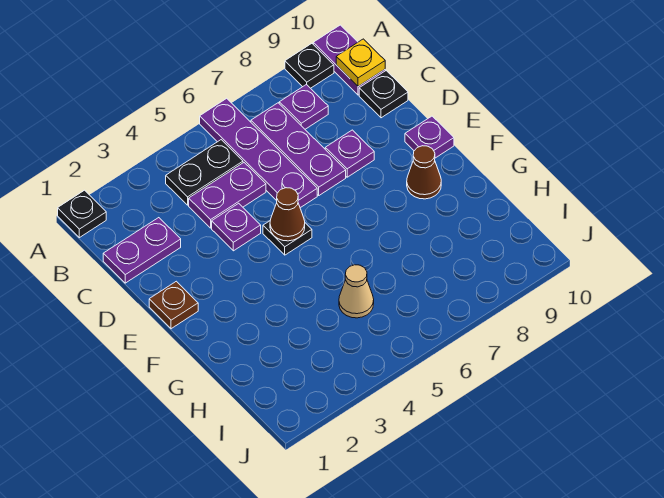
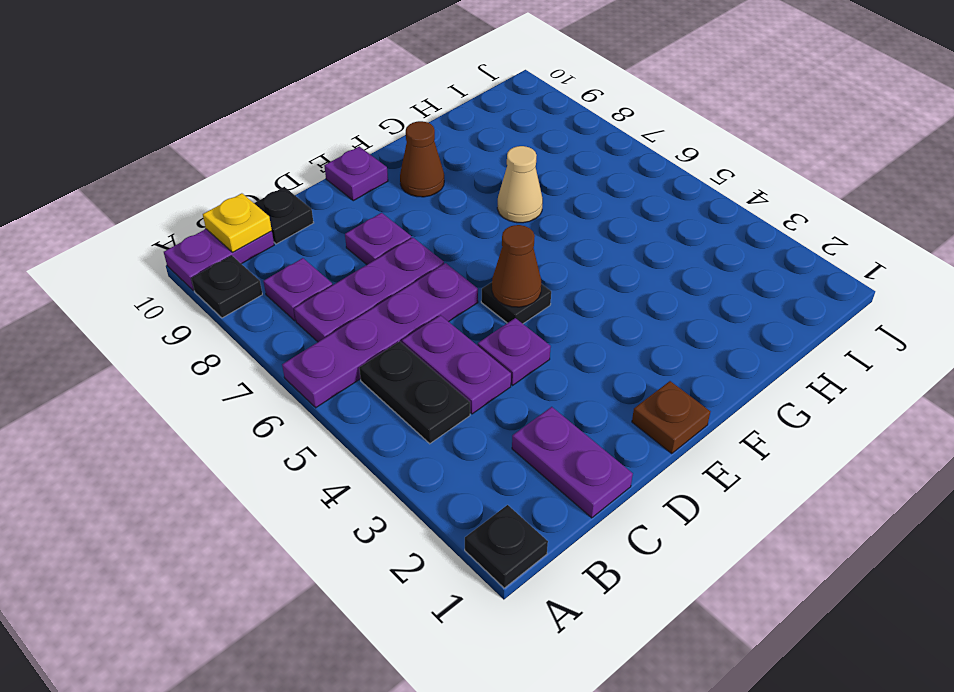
tan 1x1 cone [339,265,374,318] -> tan 1x1 cone moved to [497,146,543,223]

